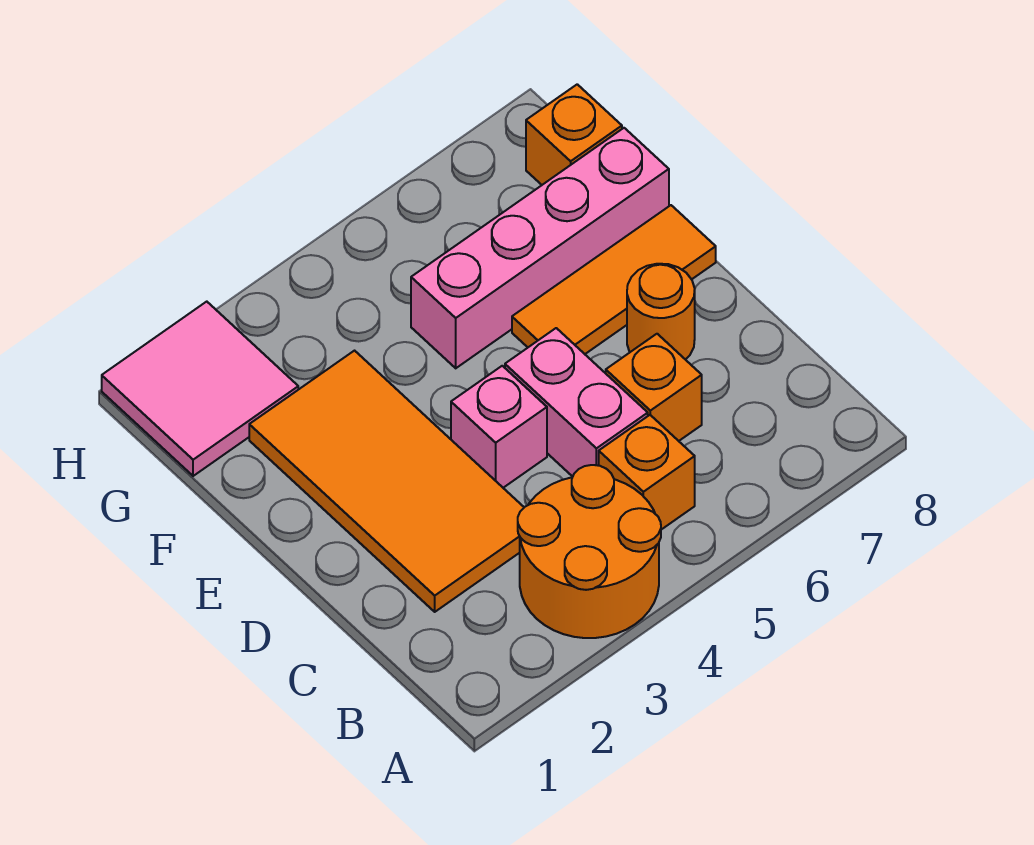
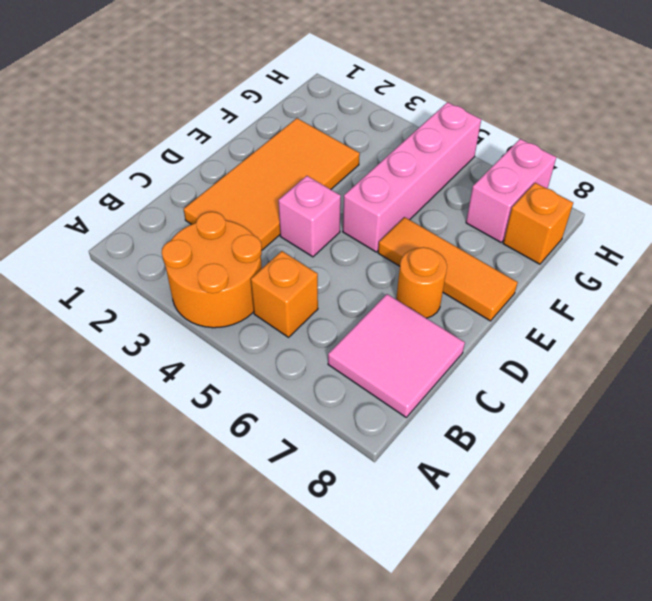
pink 1x2 brick [505,328,648,477] -> pink 1x2 brick moved to [466,139,556,242]
orange 1x1 brick [606,334,702,441] -> none
pink 1x4 brick [411,128,669,368] -> pink 1x4 brick turned to [343,102,481,252]
pink 2x2 tile [102,302,298,476] -> pink 2x2 tile moved to [328,294,465,417]

